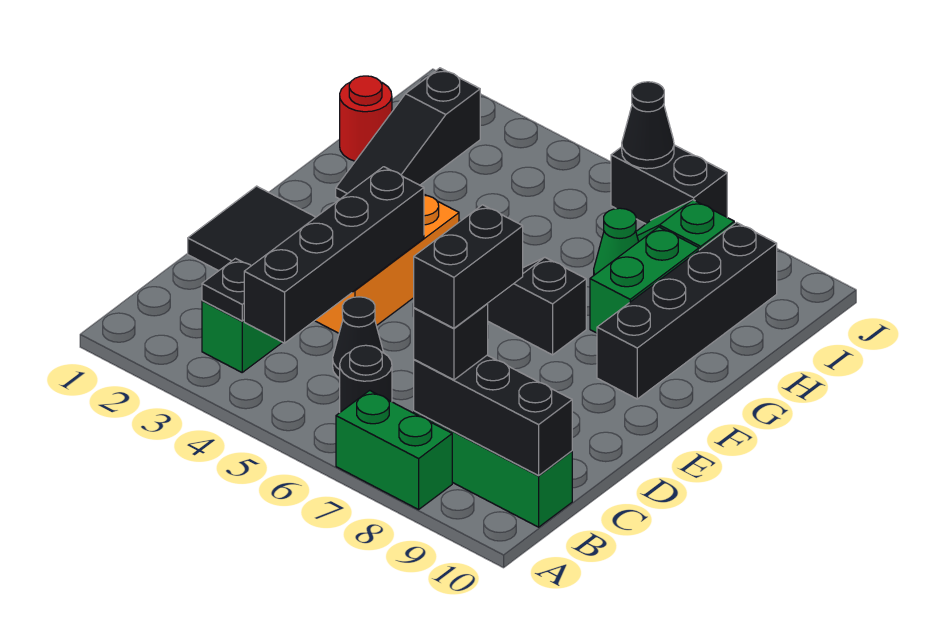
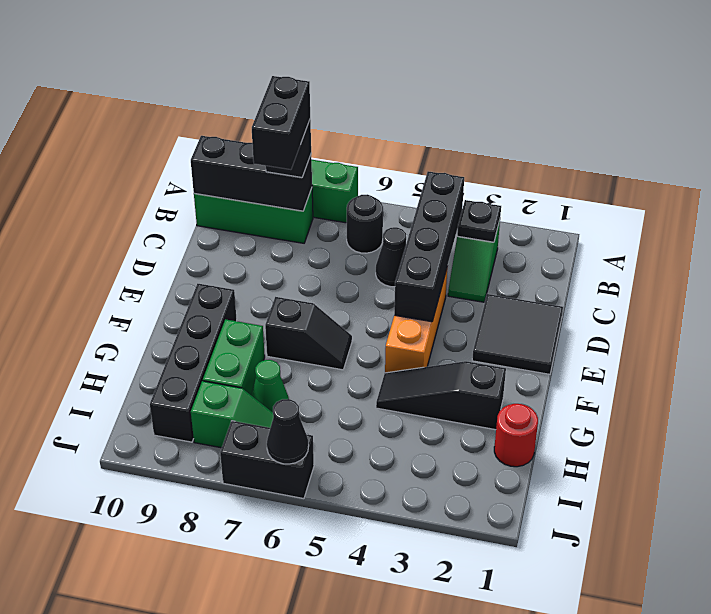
black 1x3 slope [336,68,480,199] -> black 1x3 slope turned to [376,361,506,430]

